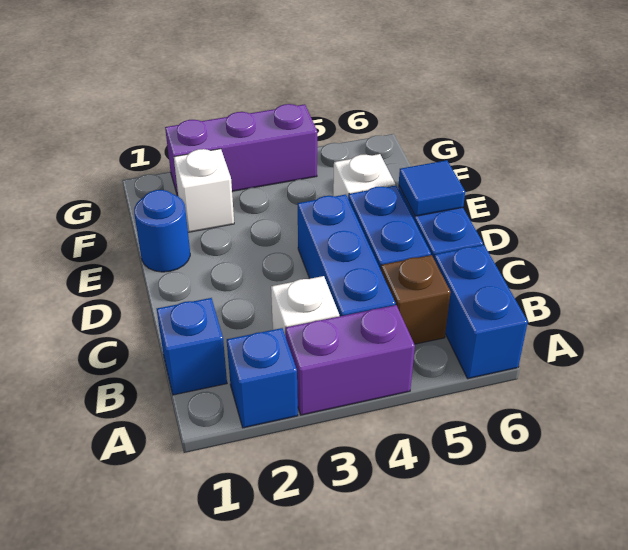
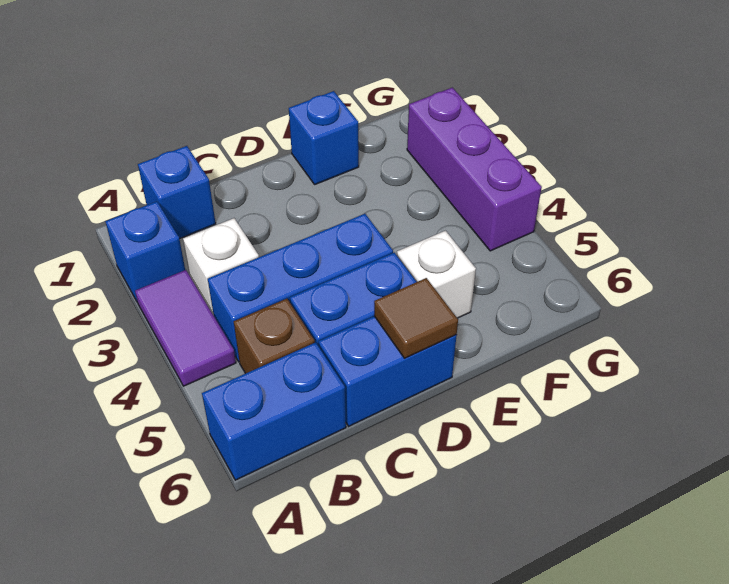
purple 1x2 brick [285,305,415,415] -> purple 1x2 tile [135,270,236,386]
blue 1x1 tile [399,160,465,216] -> brown 1x1 tile [374,278,458,358]
blue 1x1 round brick [134,190,190,272] -> blue 1x1 brick [289,91,359,184]
white 1x1 brick [174,149,234,232] -> none

